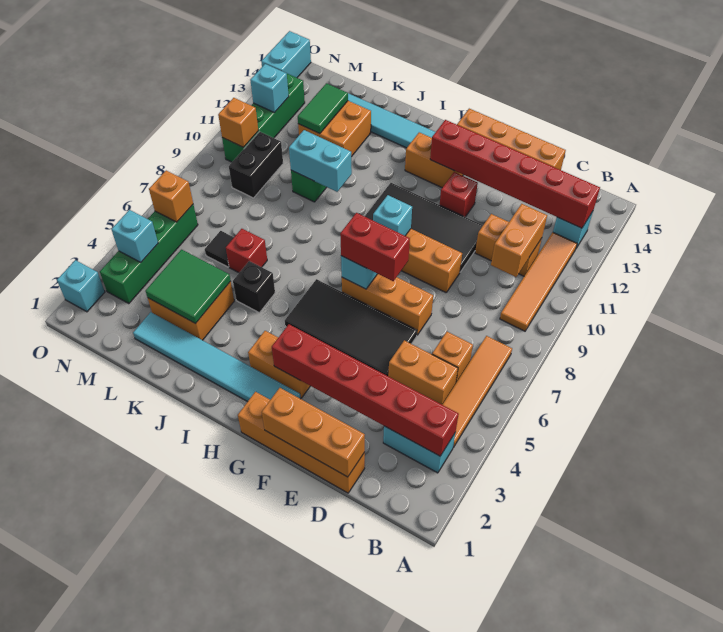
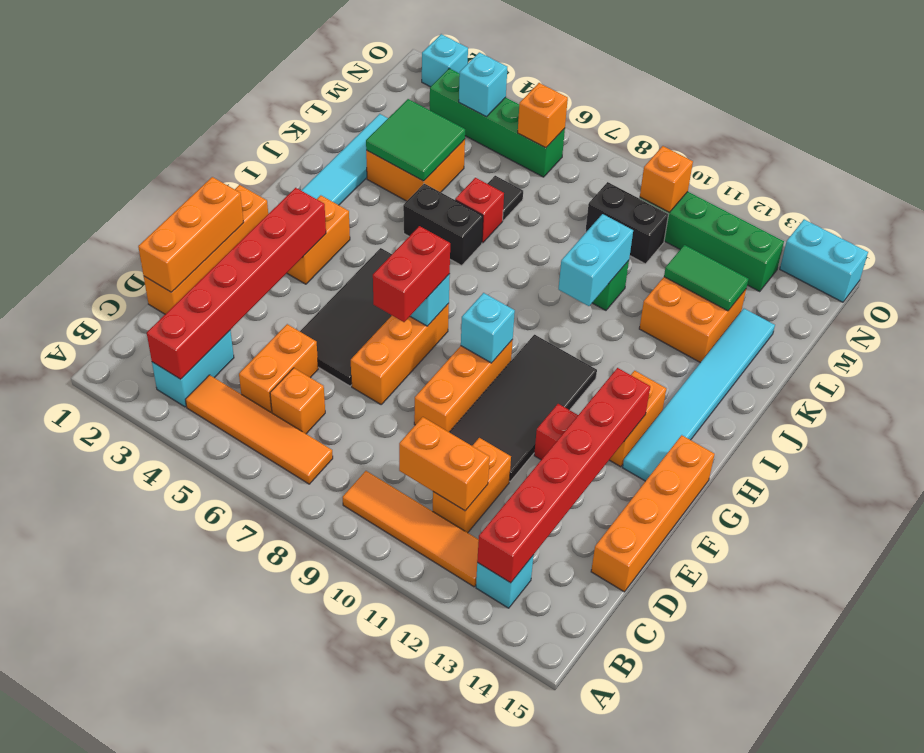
black 1x1 brick [233,261,275,313] -> black 1x2 brick [403,184,483,265]
cyan 1x1 brick [250,64,289,113] -> none

